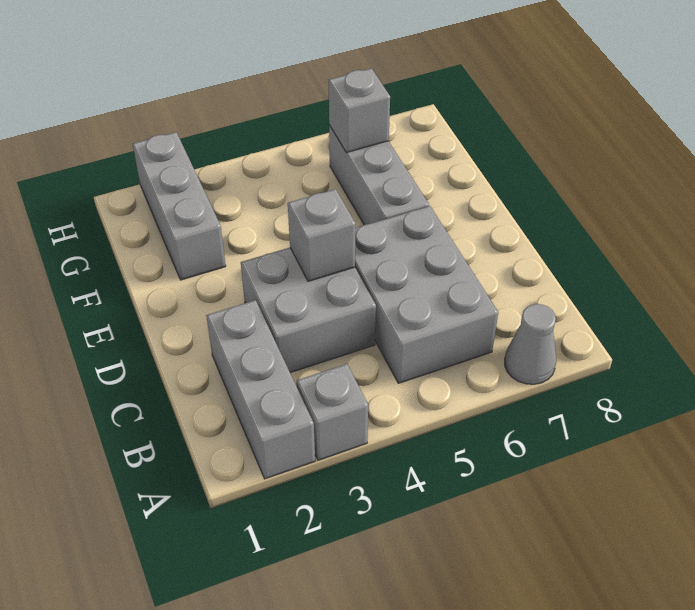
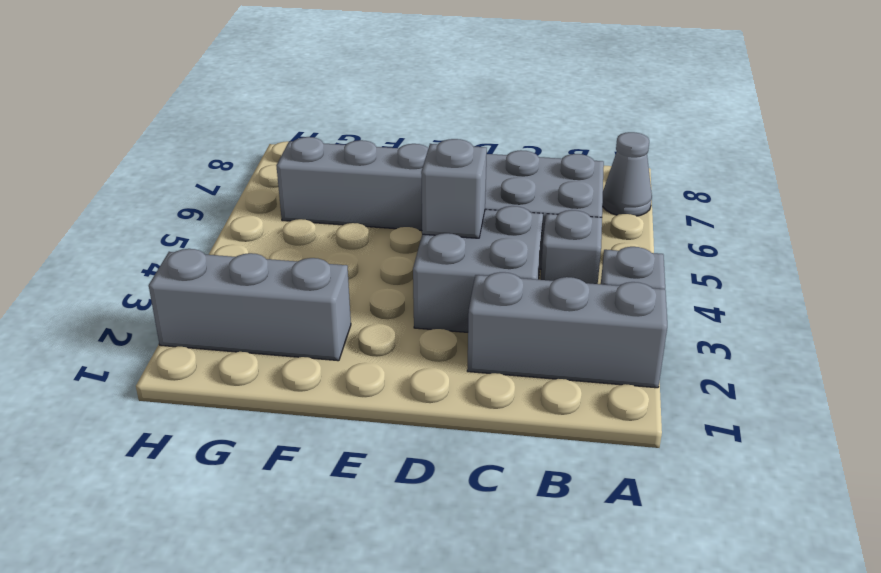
grey 1x1 brick [329,68,390,153] -> grey 1x1 brick moved to [541,210,602,284]

